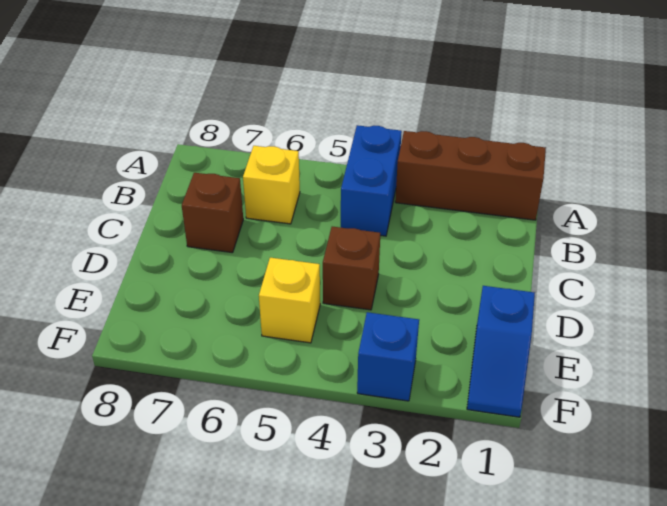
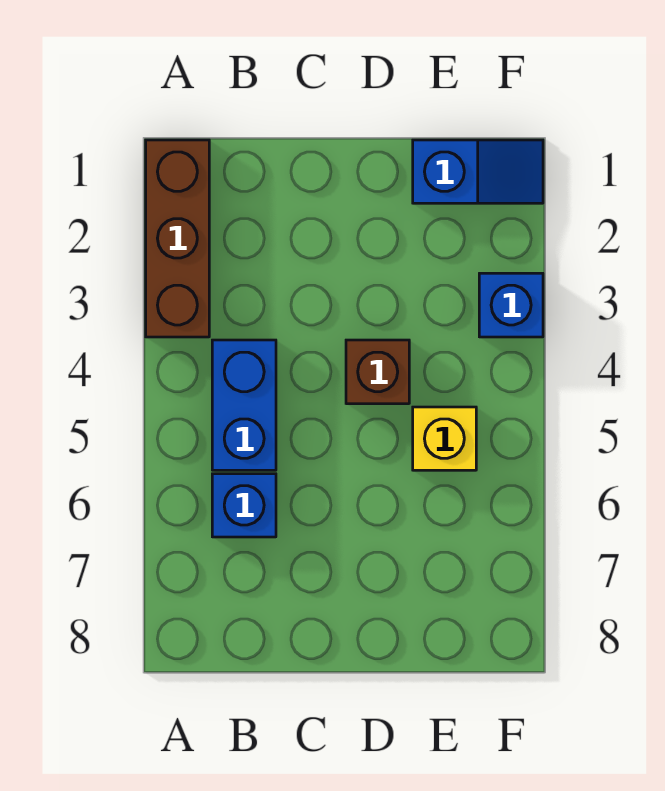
blue 1x2 brick [341,125,402,236] -> blue 1x2 brick turned to [212,340,276,470]
yellow 1x1 brick [243,146,300,224] -> blue 1x1 brick [212,474,276,537]
brown 1x1 brick [182,173,243,253] -> none

